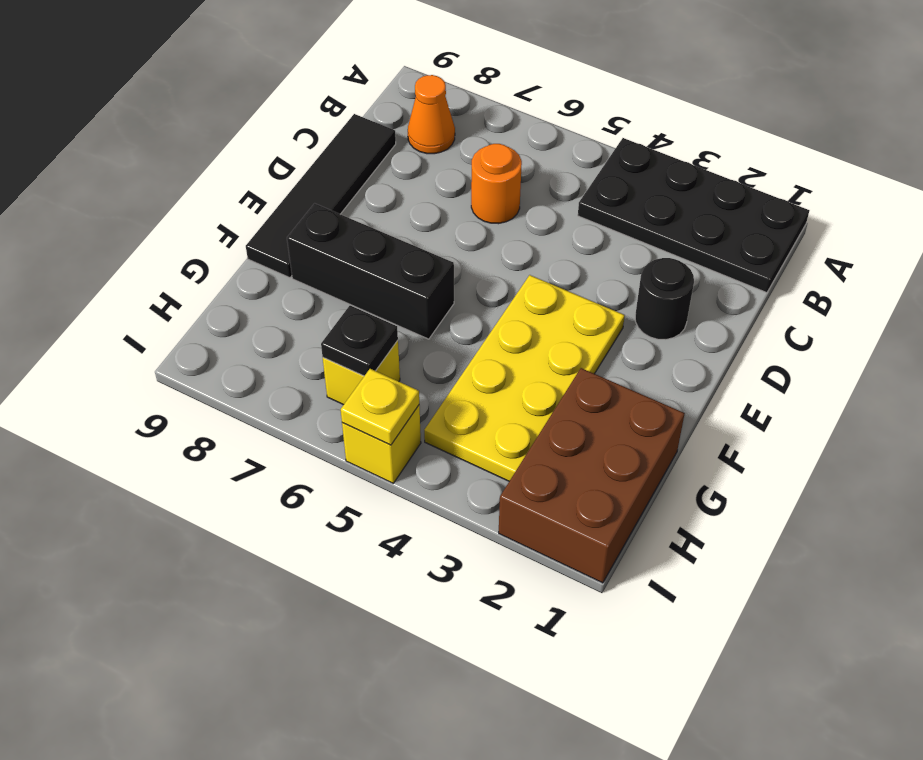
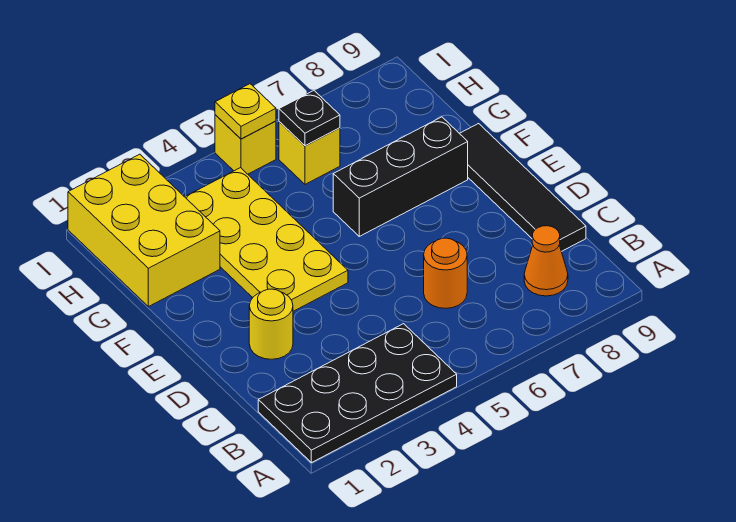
black 1x1 round brick [635,258,694,340] -> yellow 1x1 round brick [249,289,293,359]
brown 2x3 brick [499,368,685,583] -> yellow 2x3 brick [68,154,220,307]

